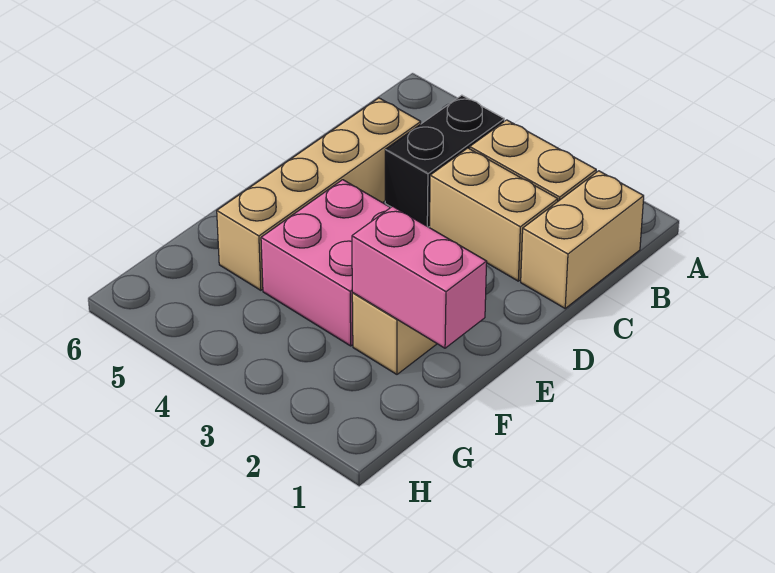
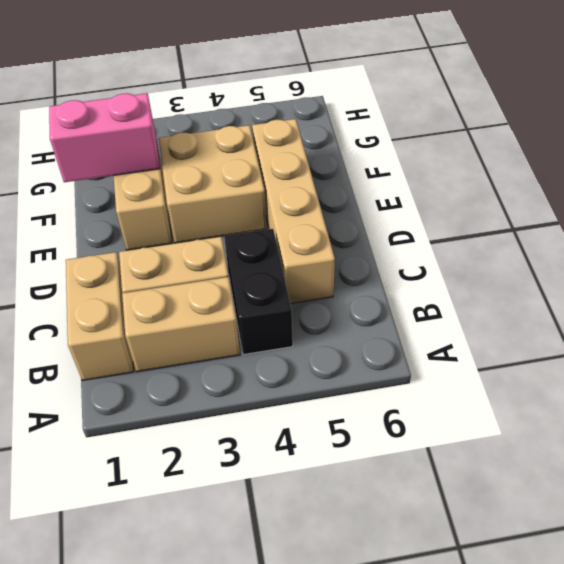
pink 2x2 brick [261,180,391,346] -> tan 2x2 brick [159,125,267,243]

